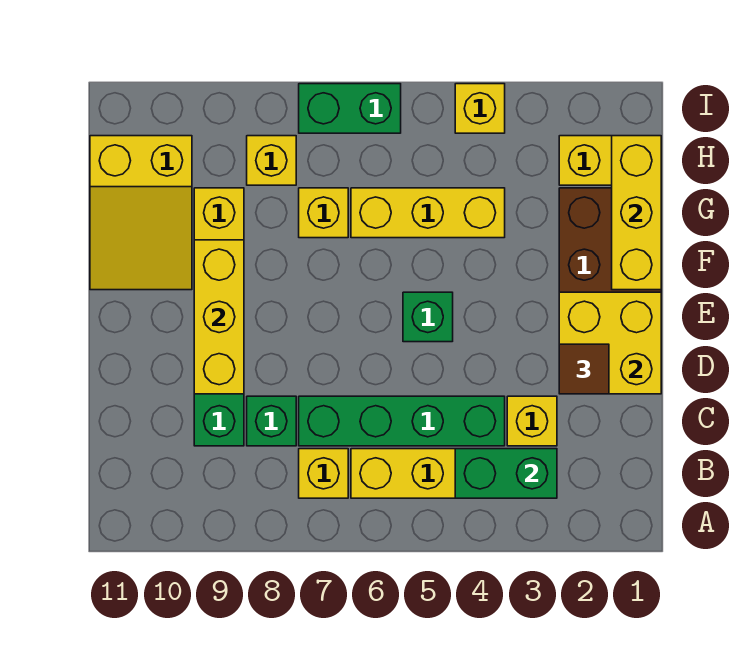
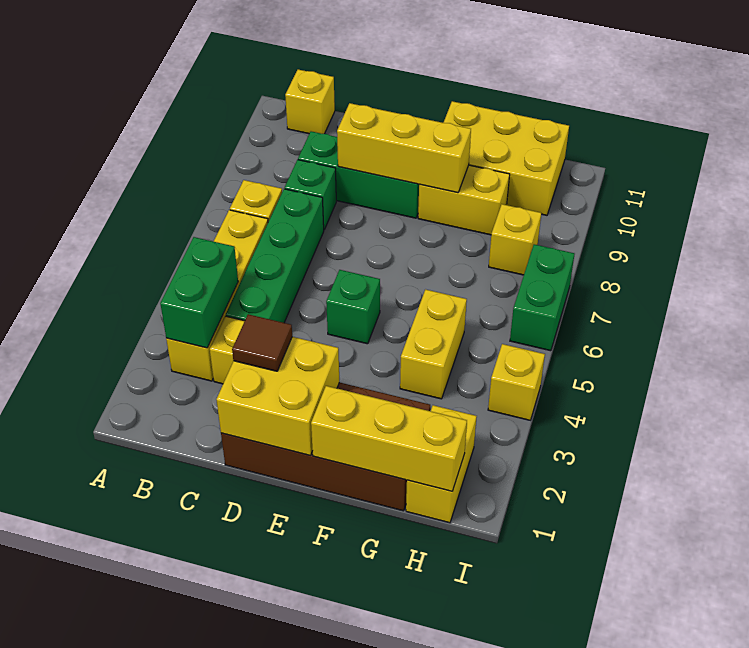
yellow 2x3 slope [90,136,192,290] -> yellow 2x3 brick [443,101,569,215]
yellow 1x3 brick [351,188,505,238] -> yellow 1x2 brick [400,289,467,399]
yellow 1x1 brick [299,188,348,238] -> yellow 1x1 brick moved to [285,69,335,134]

